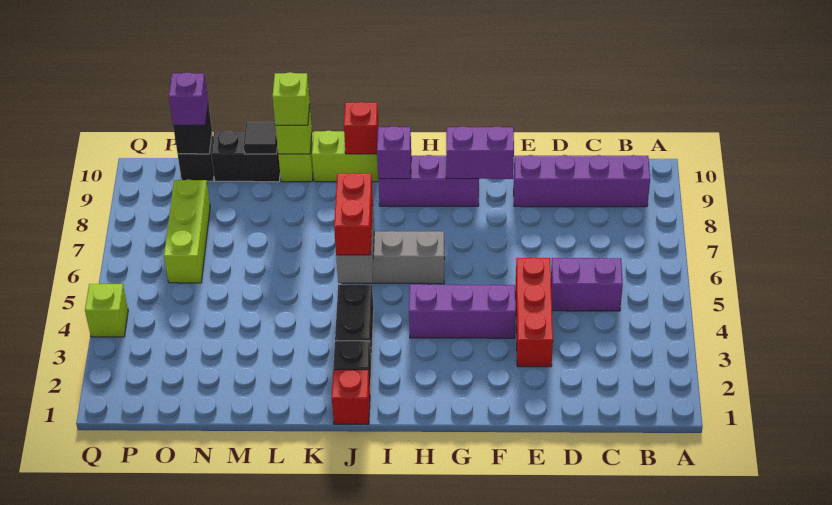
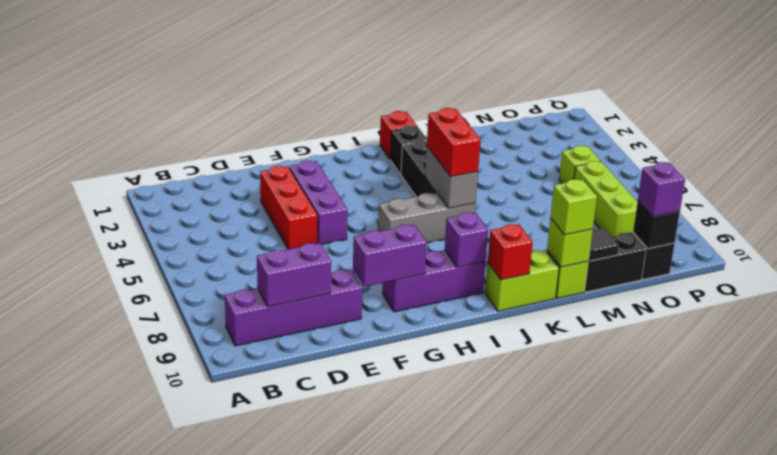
purple 1x2 brick [551,258,623,311] -> purple 1x2 brick moved to [257,243,331,307]
purple 1x3 brick [409,285,516,338] -> purple 1x3 brick turned to [289,161,348,244]
lime 1x1 brick [85,284,128,337] -> lime 1x1 brick moved to [559,146,600,183]

